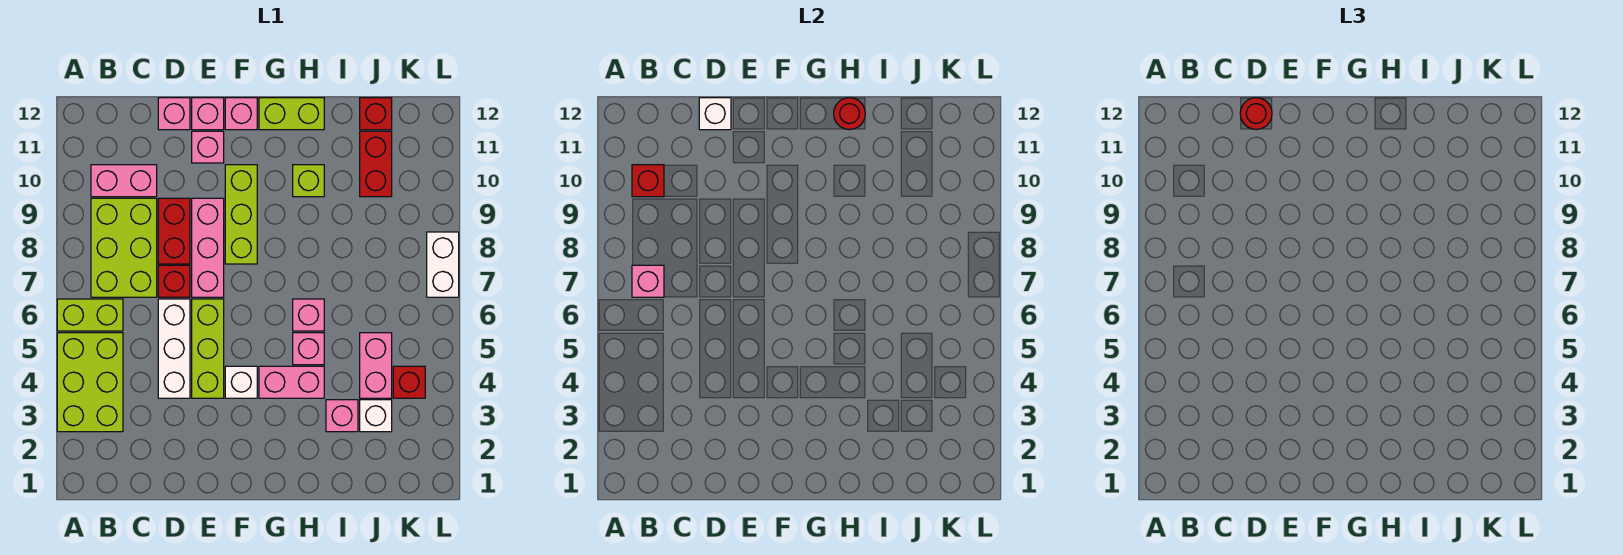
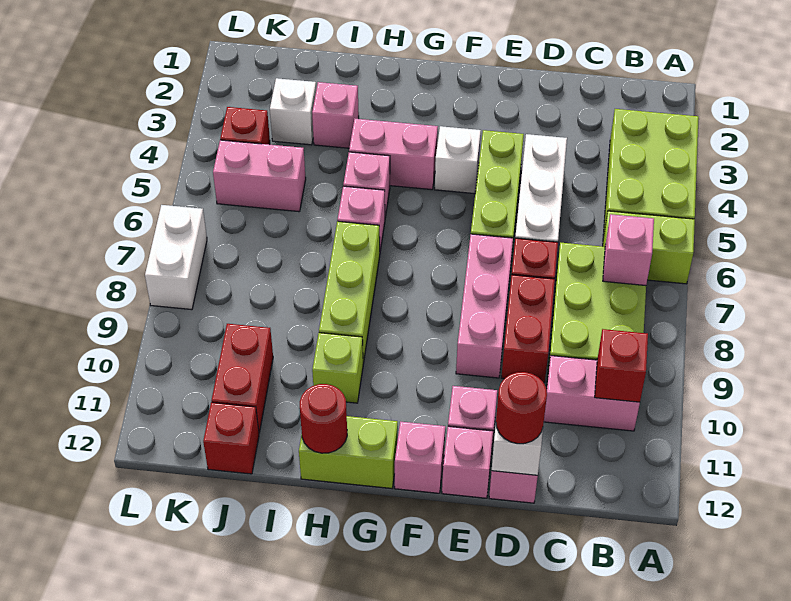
lime 1x3 brick [225,165,257,264] -> lime 1x3 brick moved to [319,221,380,364]
pink 1x2 brick [360,333,392,398] -> pink 1x2 brick turned to [213,140,306,212]

